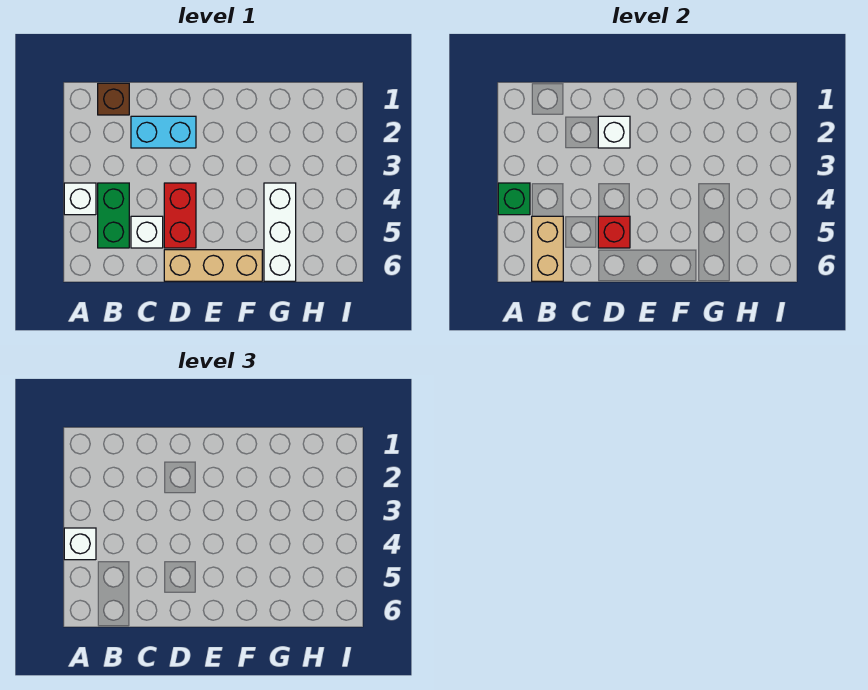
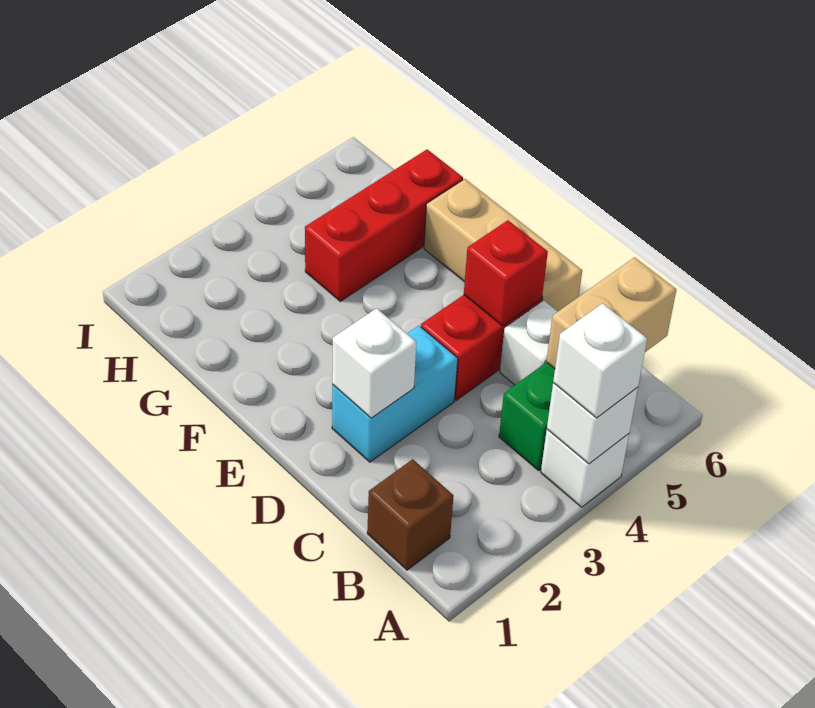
green 1x1 brick [498,183,530,215] -> white 1x1 brick [547,383,638,464]
cyan 1x2 brick [131,116,196,148] -> cyan 1x2 brick turned to [332,326,458,462]
white 1x3 brick [264,183,296,281] -> red 1x3 brick [305,149,463,301]

